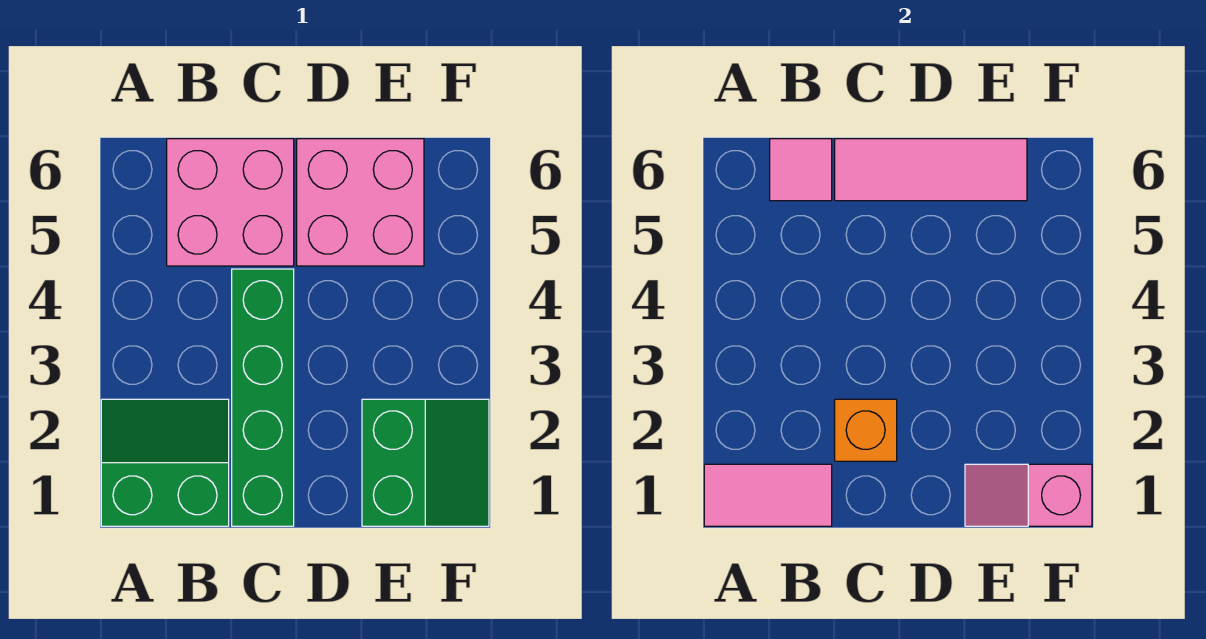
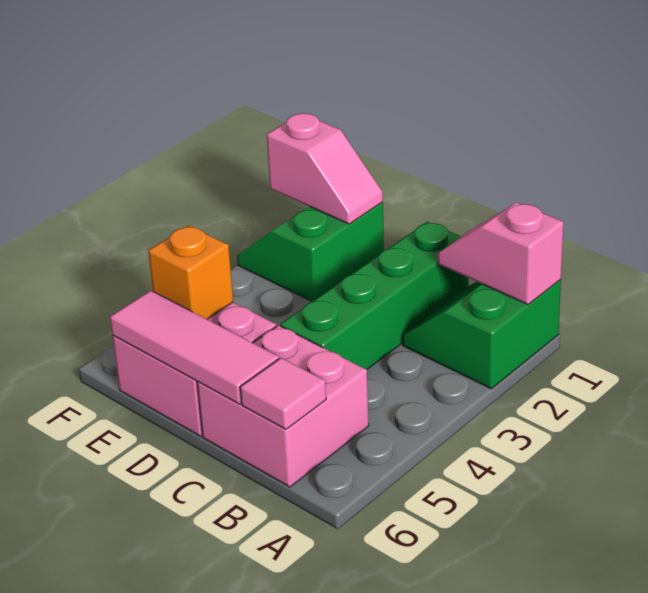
green 2x2 slope [101,399,229,526] -> green 2x2 slope turned to [402,280,561,389]
pink 1x2 tile [704,464,832,526] -> pink 1x2 slope [438,202,563,304]
orange 1x1 brick [835,399,897,461] -> orange 1x1 brick moved to [148,225,233,319]

